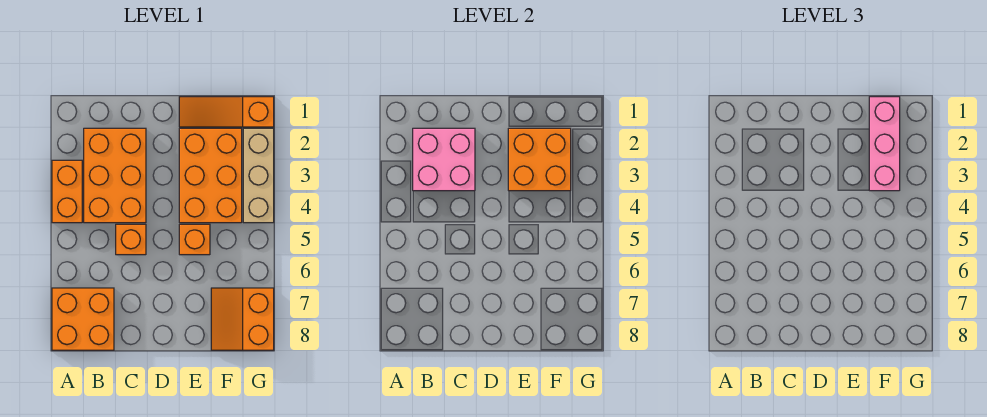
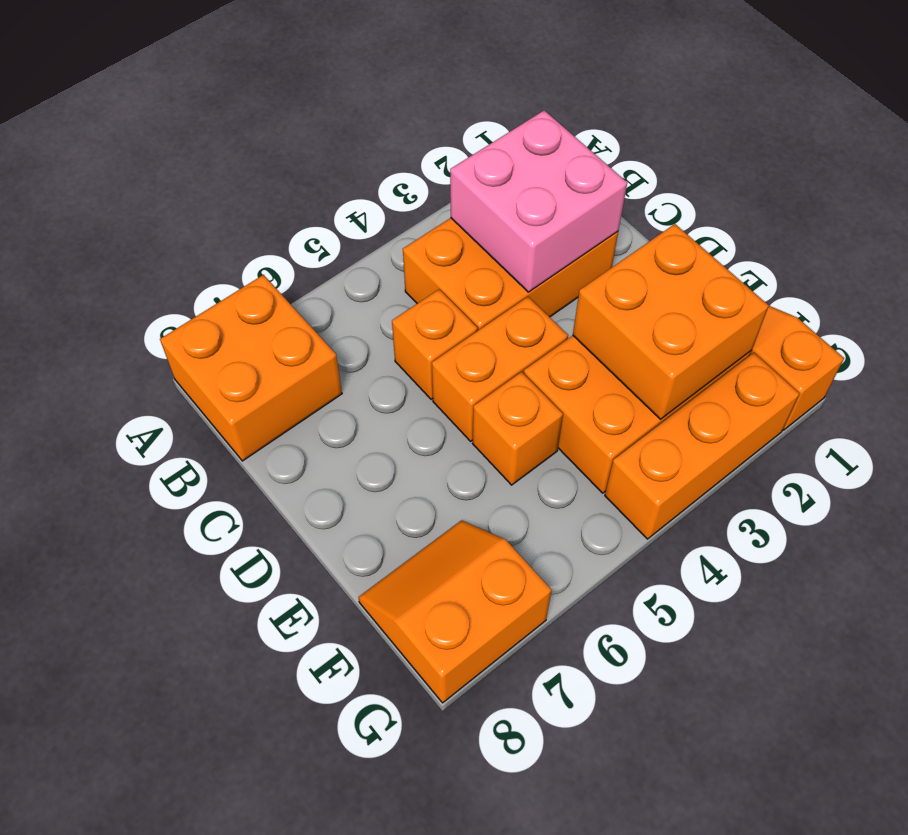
orange 1x2 brick [52,160,82,223] -> orange 1x2 brick moved to [432,297,568,441]
pink 1x3 brick [869,97,900,191] -> none
tan 1x3 brick [243,128,274,223] -> orange 1x3 brick [605,353,800,539]

